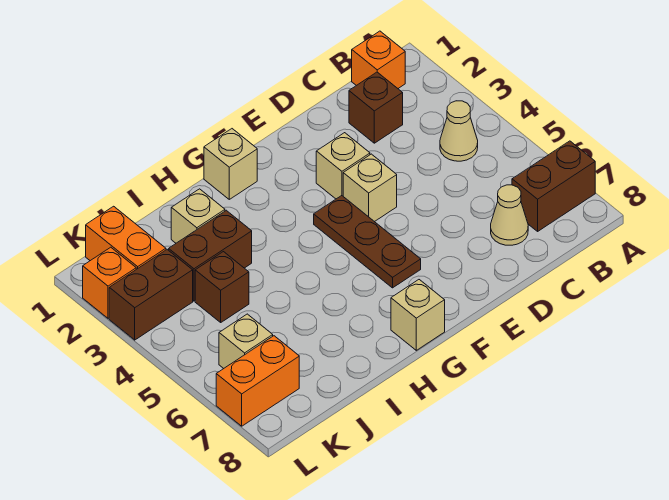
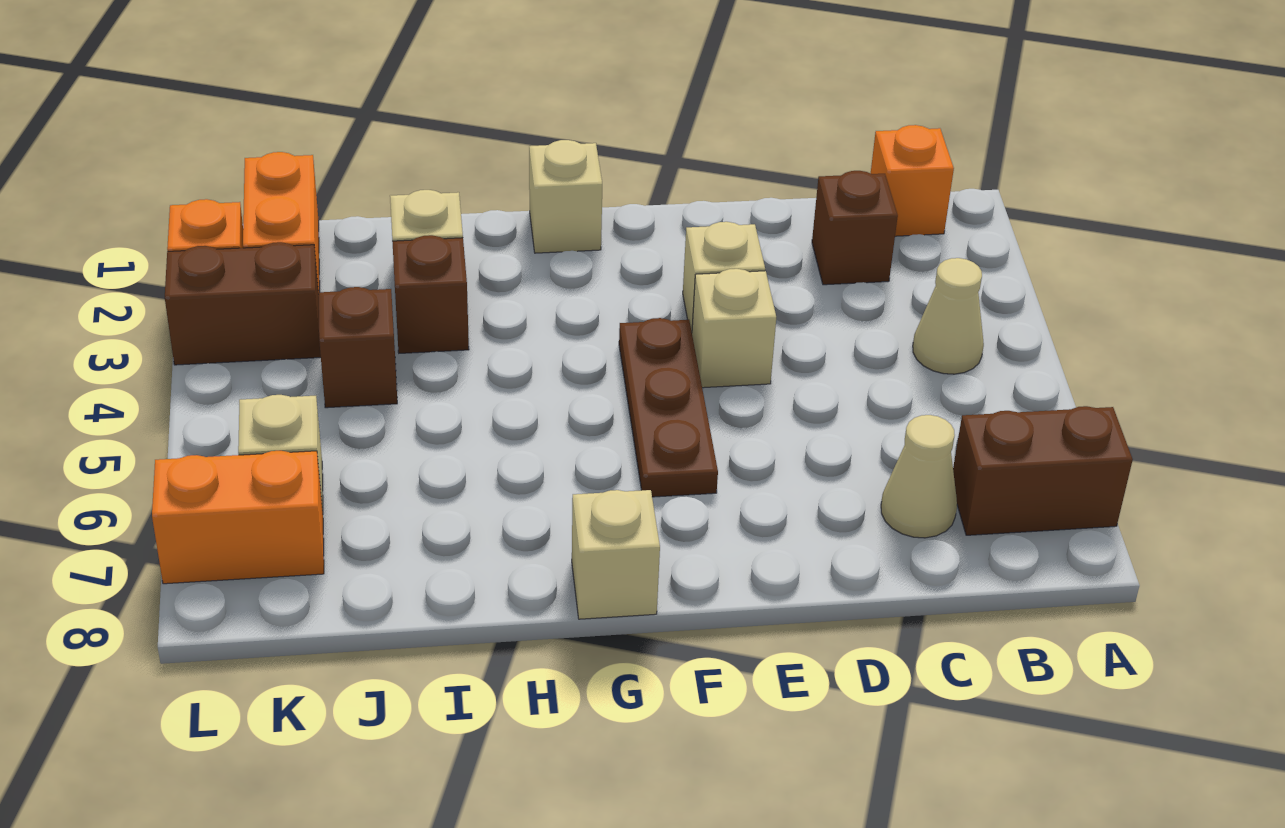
brown 1x2 brick [169,210,252,301] -> brown 1x1 brick [392,235,469,353]

